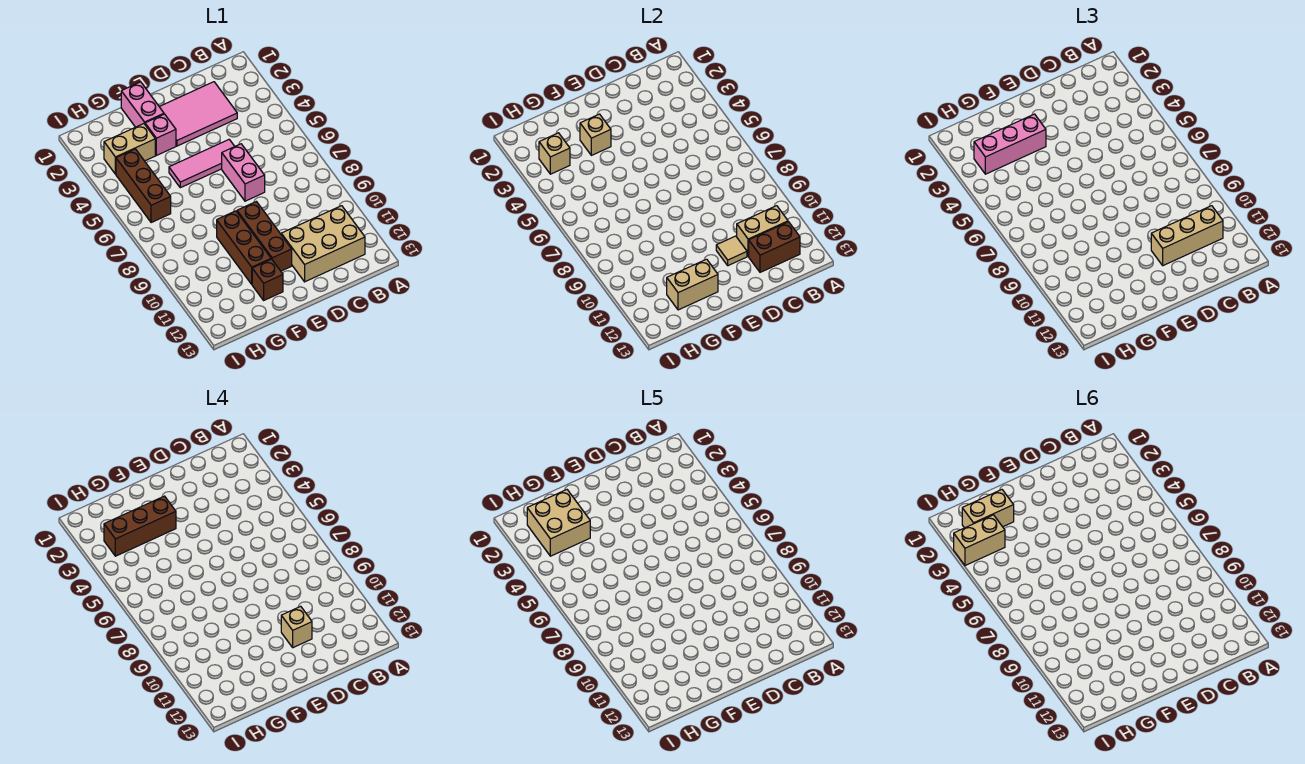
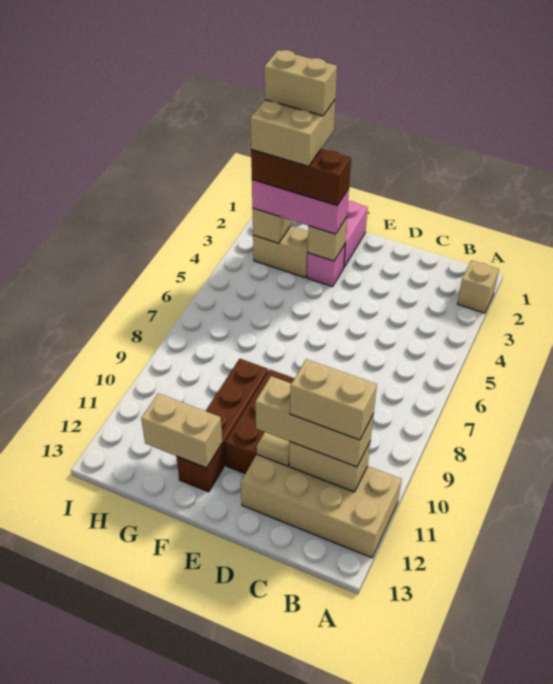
tan 2x3 brick [281,206,365,282] -> tan 2x4 brick [241,455,401,558]
brown 1x2 brick [749,222,800,272] -> none
pink 2x3 tile [159,82,237,146] -> none
pink 1x3 tile [169,140,235,188] -> none
pink 1x2 brick [222,144,265,201] -> none
tan 1x1 brick [281,606,312,648] -> tan 1x1 brick moved to [457,260,499,313]
tan 1x2 brick [954,515,1005,566] -> tan 1x2 brick moved to [290,359,377,440]
brown 1x3 brick [116,149,171,223] -> none

